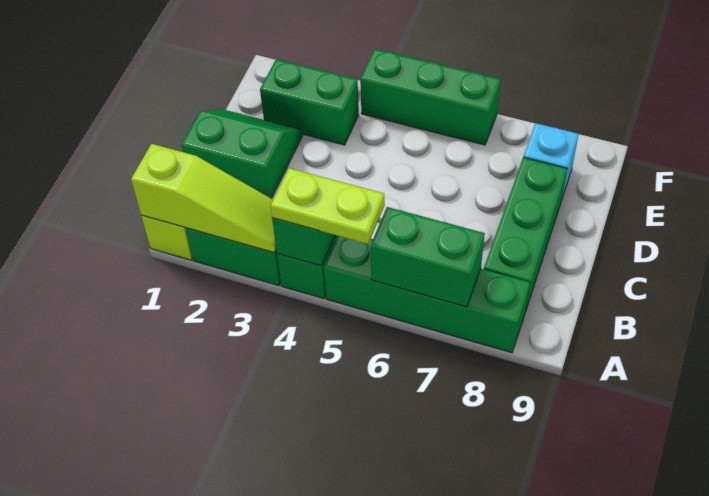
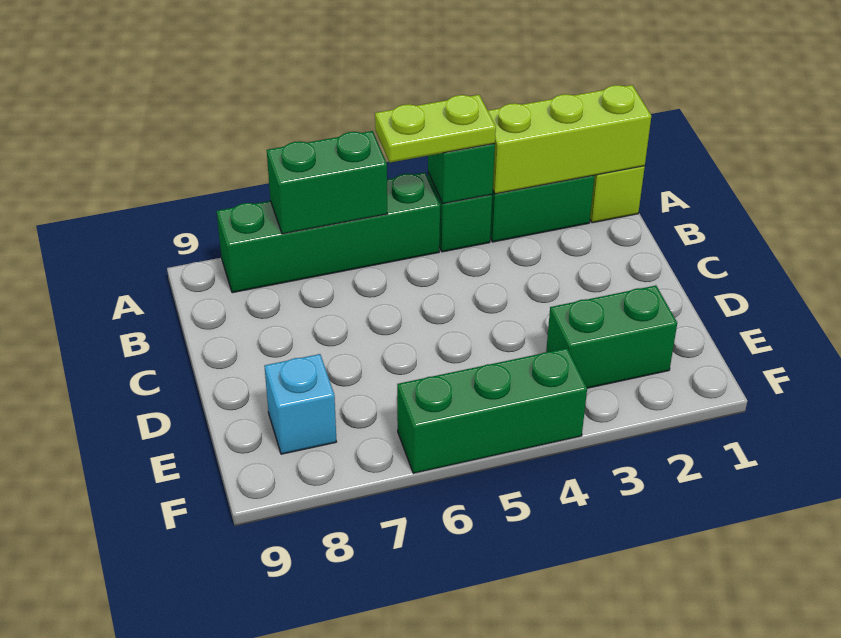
lime 1x3 slope [131,144,276,253] -> lime 1x3 brick [488,85,651,194]
green 1x3 brick [484,157,567,312] -> none
green 2x2 slope [181,109,303,199] -> none

